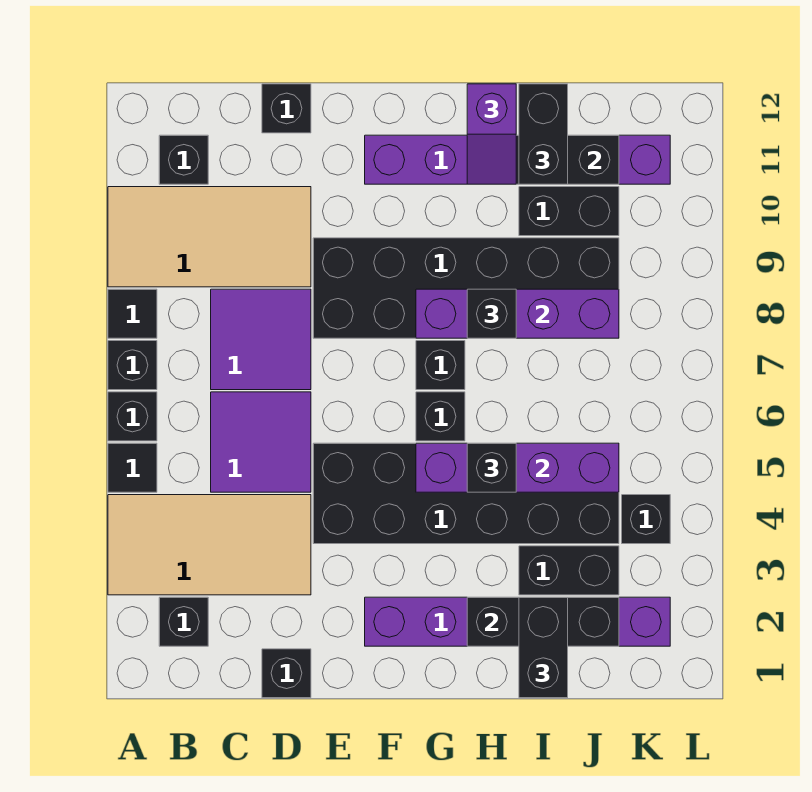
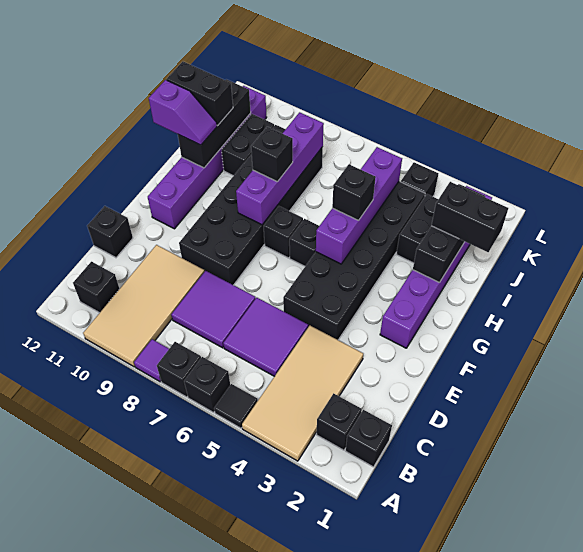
black 1x1 tile [108,289,157,338] -> purple 1x1 tile [134,339,169,382]
black 1x1 brick [262,649,311,698] -> black 1x1 brick moved to [346,410,392,467]

